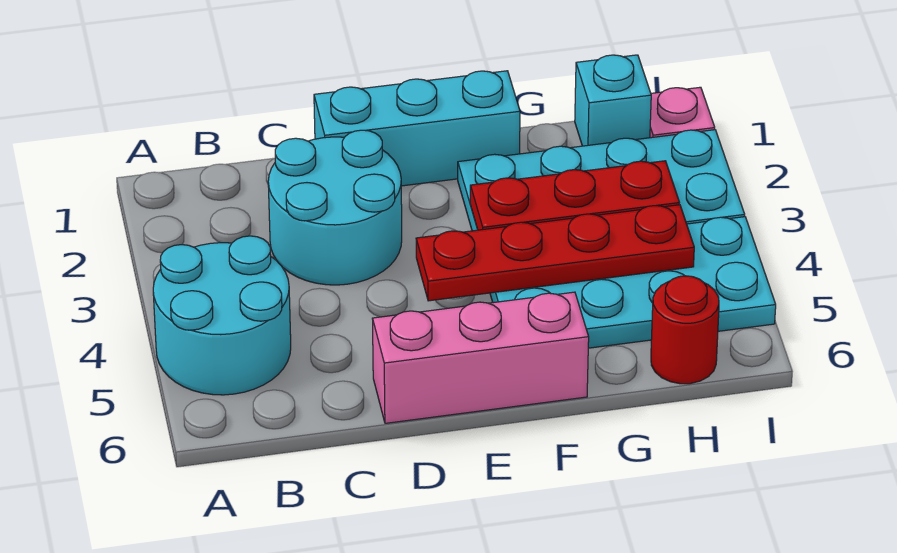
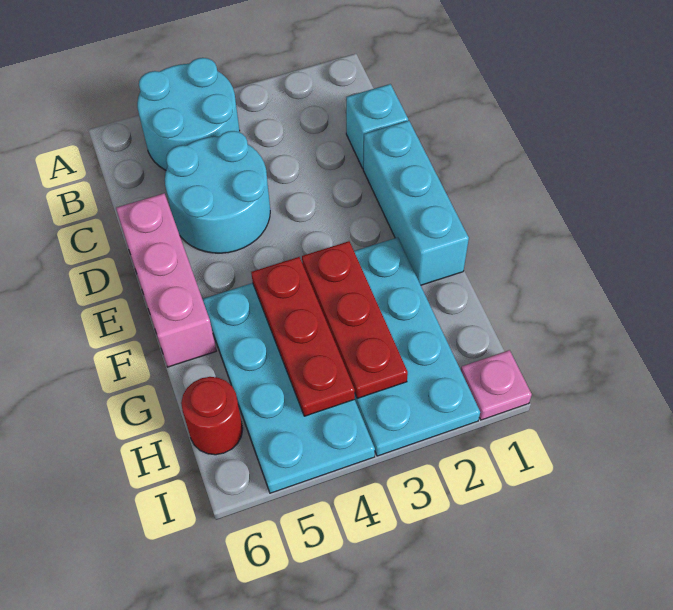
cyan 2x2 round brick [268,130,402,285] -> cyan 2x2 round brick moved to [165,131,270,253]
red 1x4 plate [416,205,694,301] -> red 1x3 plate [251,257,355,416]
cyan 1x1 brick [575,55,651,146] -> cyan 1x1 brick moved to [346,84,408,168]

